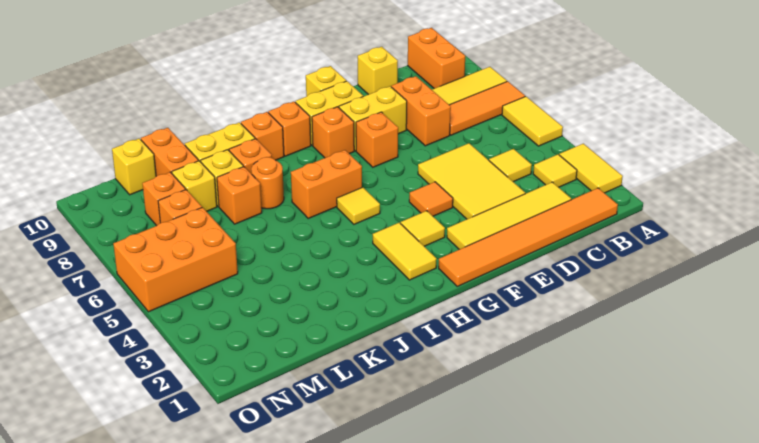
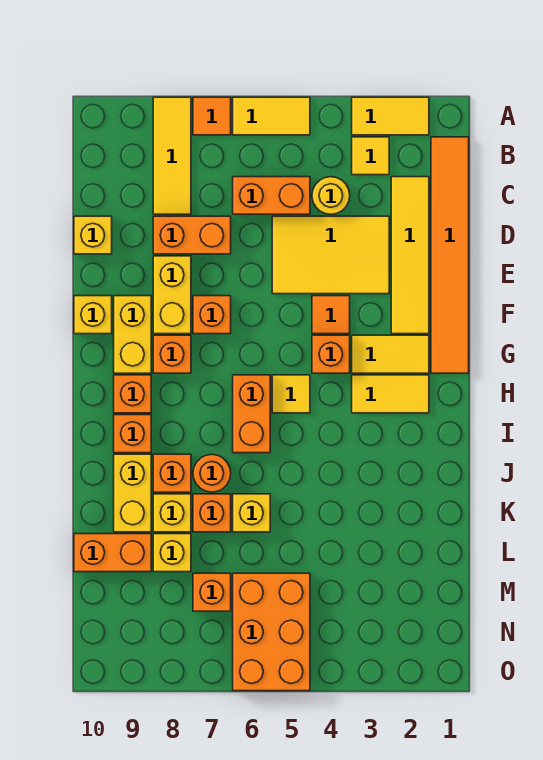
orange 1x3 tile [450,81,525,135] -> orange 1x1 tile [193,97,231,135]
orange 1x2 brick [408,28,465,89] -> orange 1x2 brick moved to [233,177,310,214]
yellow 1x1 tile [489,149,532,182] -> yellow 1x1 round brick [312,177,350,214]
yellow 1x1 tile [401,211,445,246] -> yellow 1x2 tile [352,335,429,373]
orange 1x1 brick [142,172,186,226] -> orange 1x1 brick moved to [312,335,350,373]
yellow 1x1 brick [112,138,156,195] -> yellow 1x1 brick moved to [233,494,270,532]

